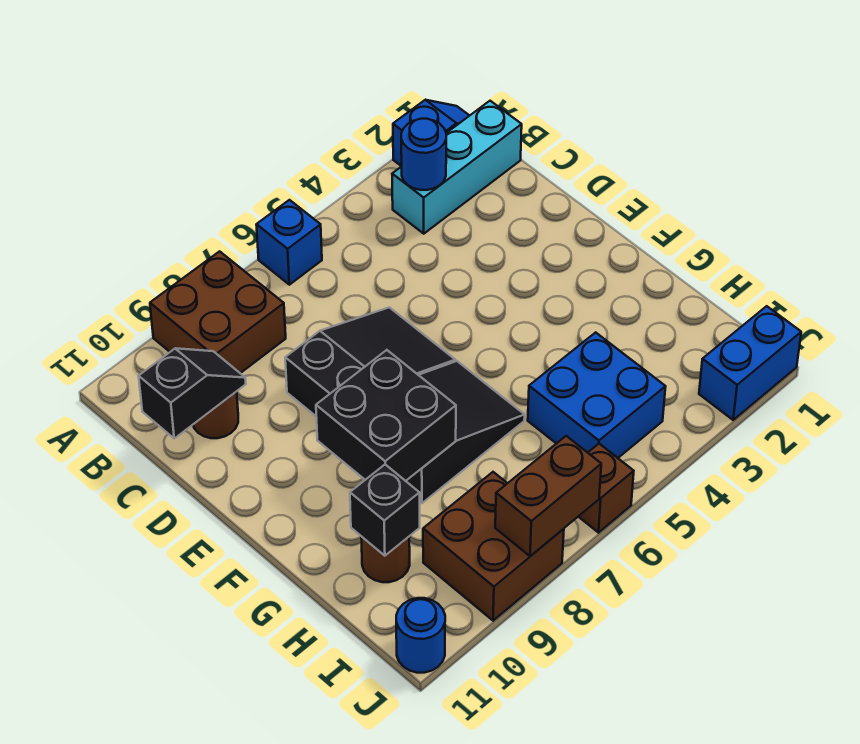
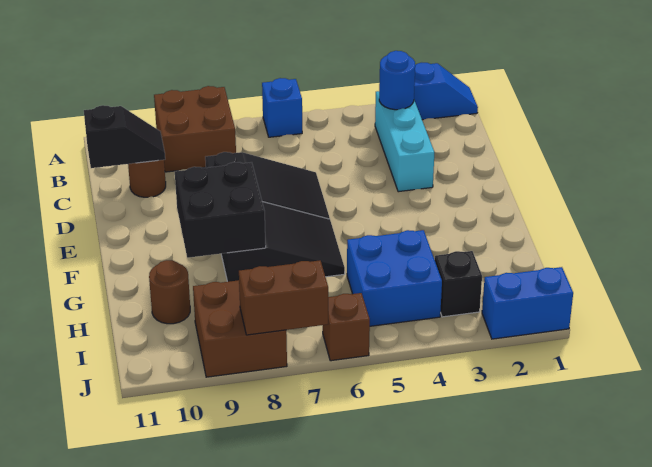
cyan 1x3 brick [392,101,522,234] -> cyan 1x3 brick turned to [375,91,434,192]
black 1x1 brick [350,465,420,556] -> black 1x1 brick moved to [435,251,482,317]
blue 1x1 round brick [396,598,445,673] -> none

